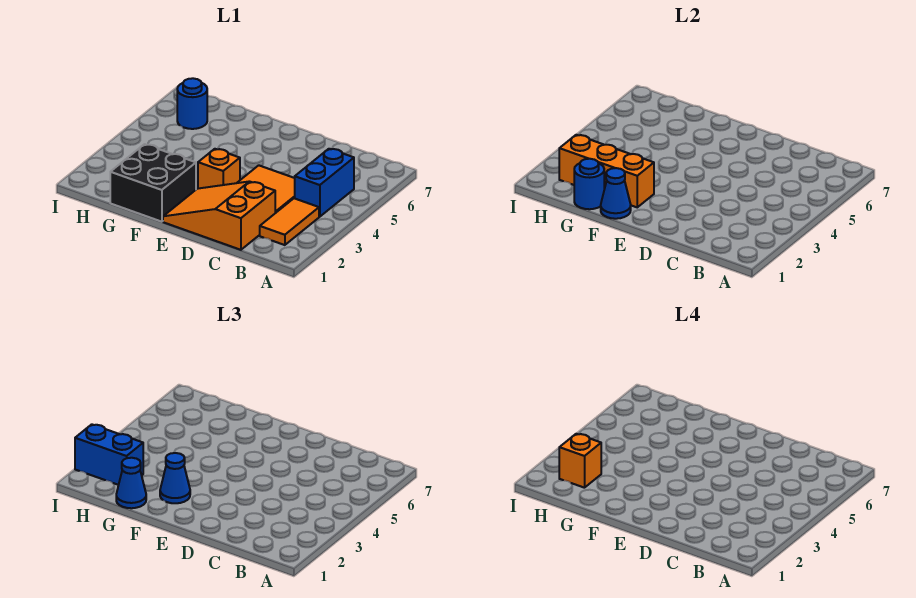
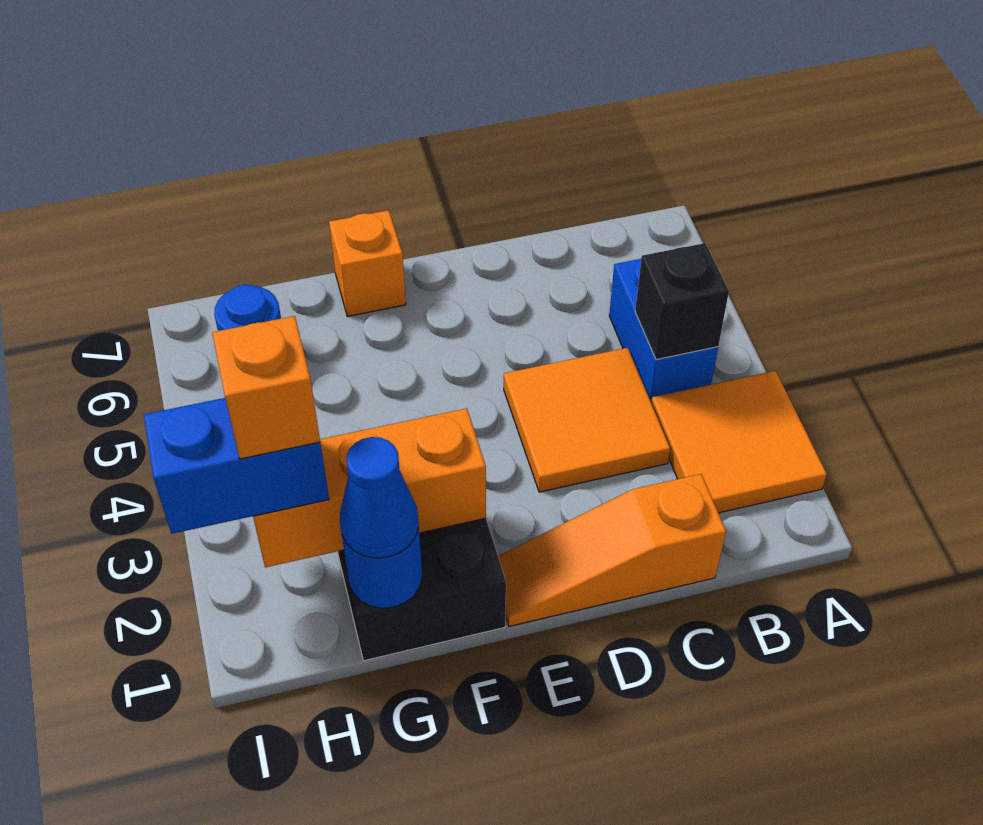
orange 1x2 tile [260,198,319,245] -> orange 2x2 tile [651,371,827,513]
none -> black 1x1 brick [635,243,729,360]
orange 2x3 slope [163,181,275,250] -> orange 1x3 slope [498,474,726,626]
orange 1x1 brick [198,149,240,189] -> orange 1x1 brick moved to [329,210,406,317]
blue 1x1 cone [601,168,631,219] -> none
blue 1x1 cone [160,453,190,503] -> none

